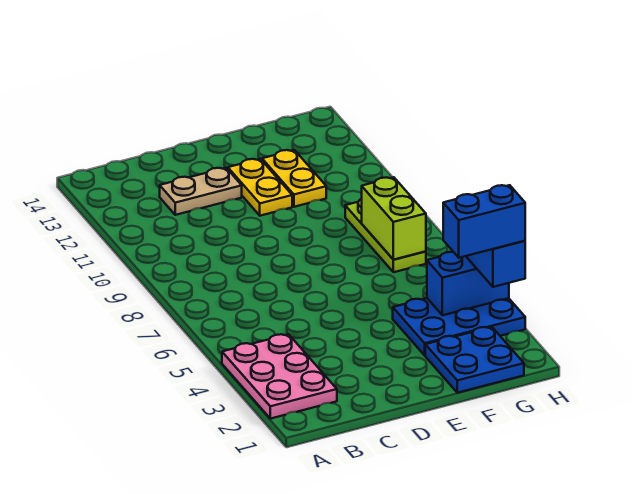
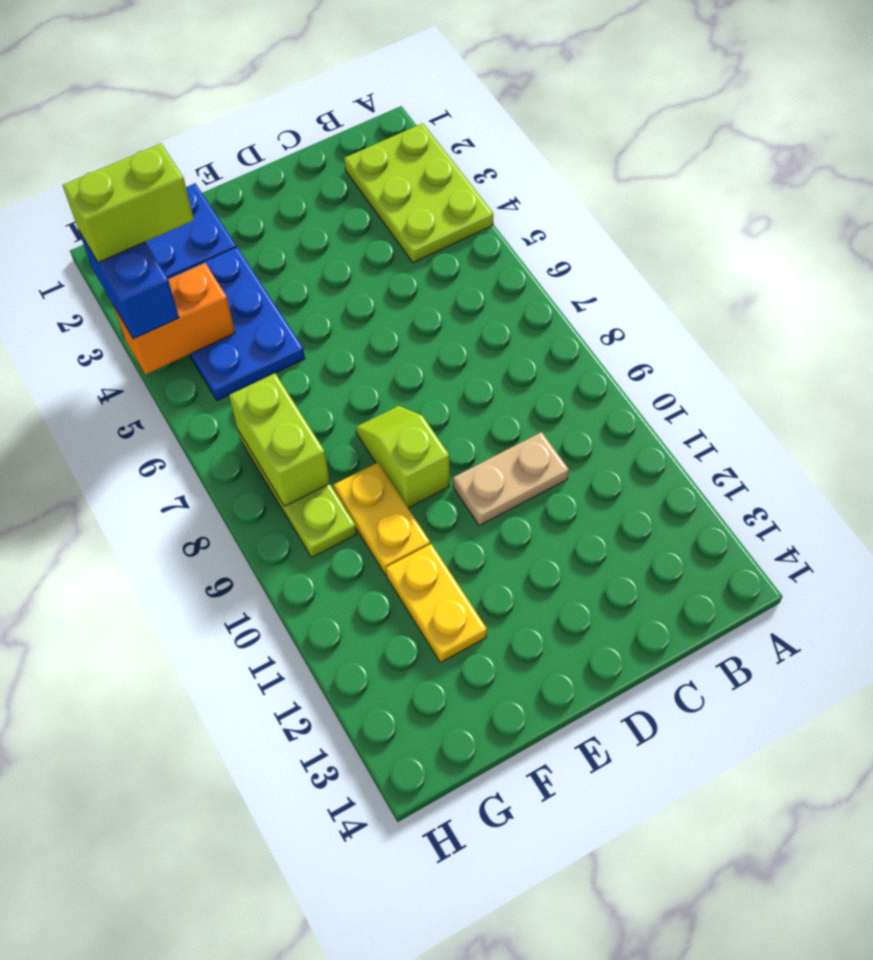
pink 2x3 plate [222,334,337,419] -> lime 2x3 plate [344,123,493,263]
tan 1x2 plate [160,168,242,215] -> tan 1x2 plate moved to [453,432,569,526]
none -> lime 1x2 slope [355,406,450,508]
yellow 1x2 plate [228,159,292,216] -> yellow 1x2 plate moved to [334,463,430,575]
blue 2x3 plate [393,298,525,355] -> blue 2x3 plate turned to [168,247,305,401]
blue 1x2 brick [443,185,525,258] -> lime 1x2 brick [62,143,194,262]
blue 1x2 brick [427,252,509,315] -> orange 1x2 brick [113,263,235,375]

